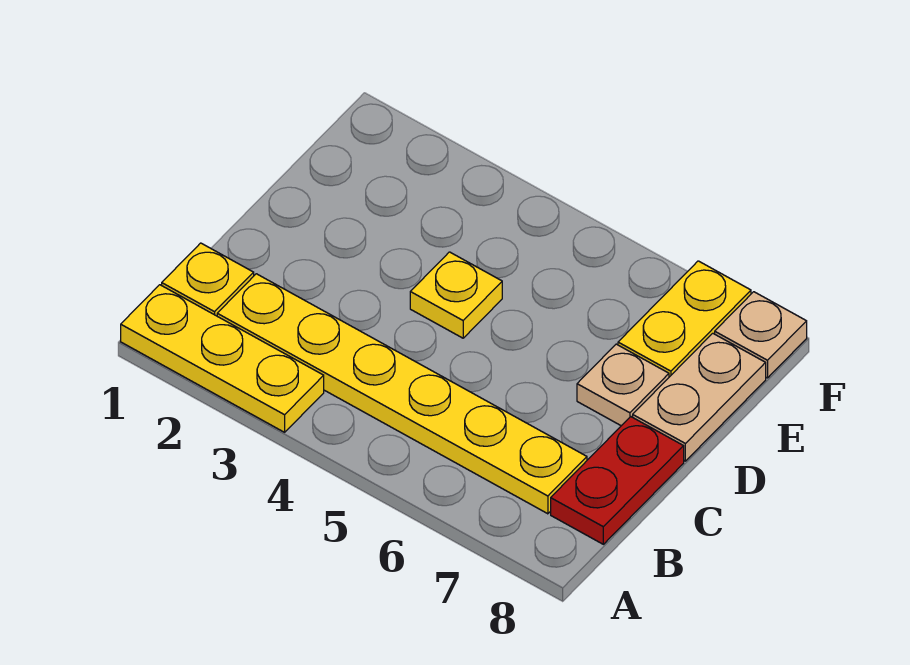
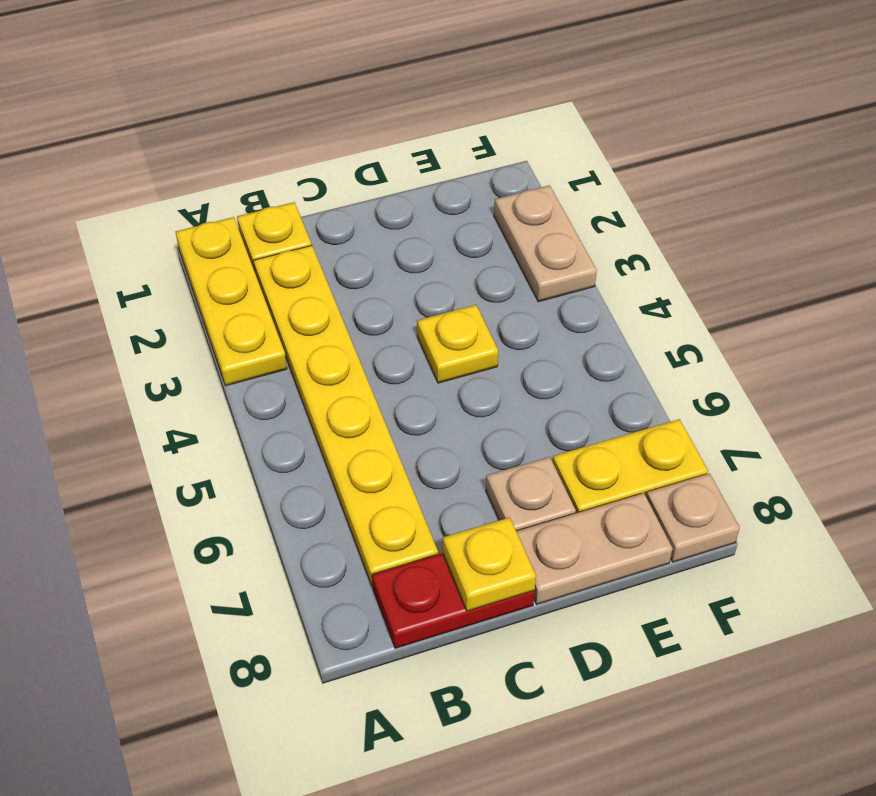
none -> yellow 1x1 plate [443,517,536,611]
none -> tan 1x2 plate [494,185,597,302]

